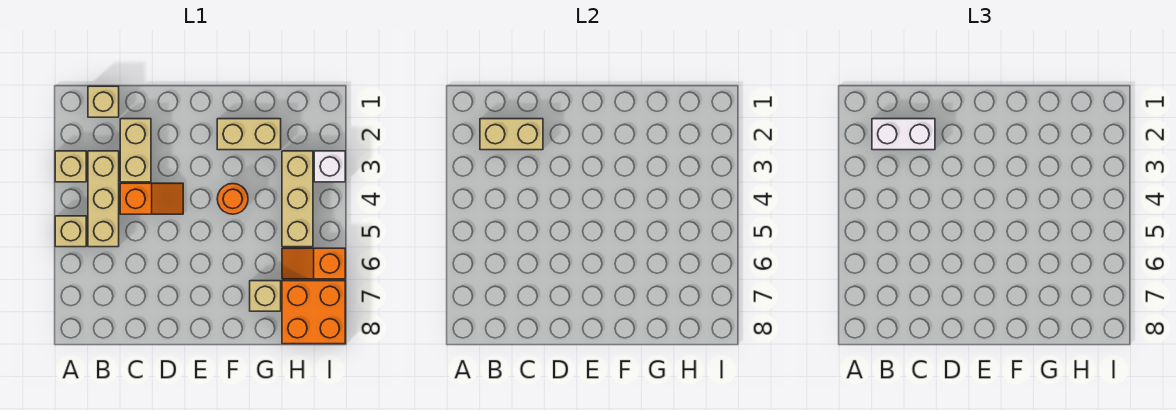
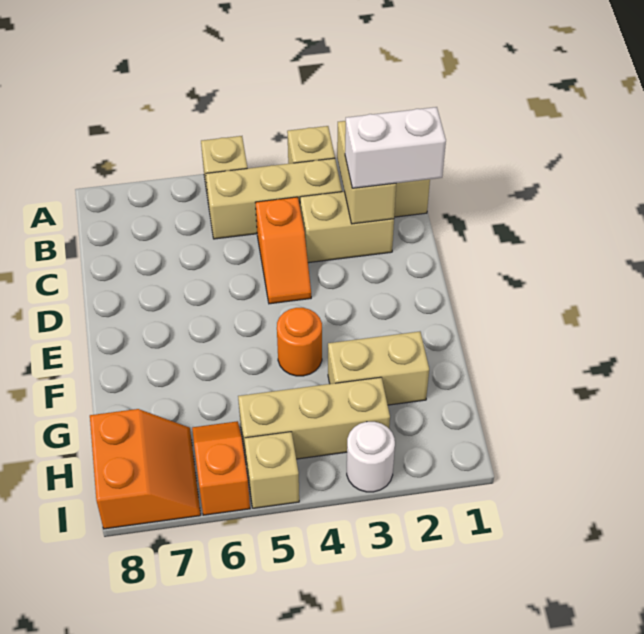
white 1x2 brick [872,119,935,150] -> white 1x2 brick turned to [345,107,446,188]
tan 1x2 brick [217,119,281,150] -> tan 1x2 brick turned to [328,332,429,405]
tan 1x1 brick [250,281,281,311] -> tan 1x1 brick moved to [244,432,299,508]
orange 2x2 brick [282,281,345,344] -> orange 2x2 slope [90,409,201,529]
white 1x1 brick [314,151,345,182] -> white 1x1 round brick [347,422,395,492]

